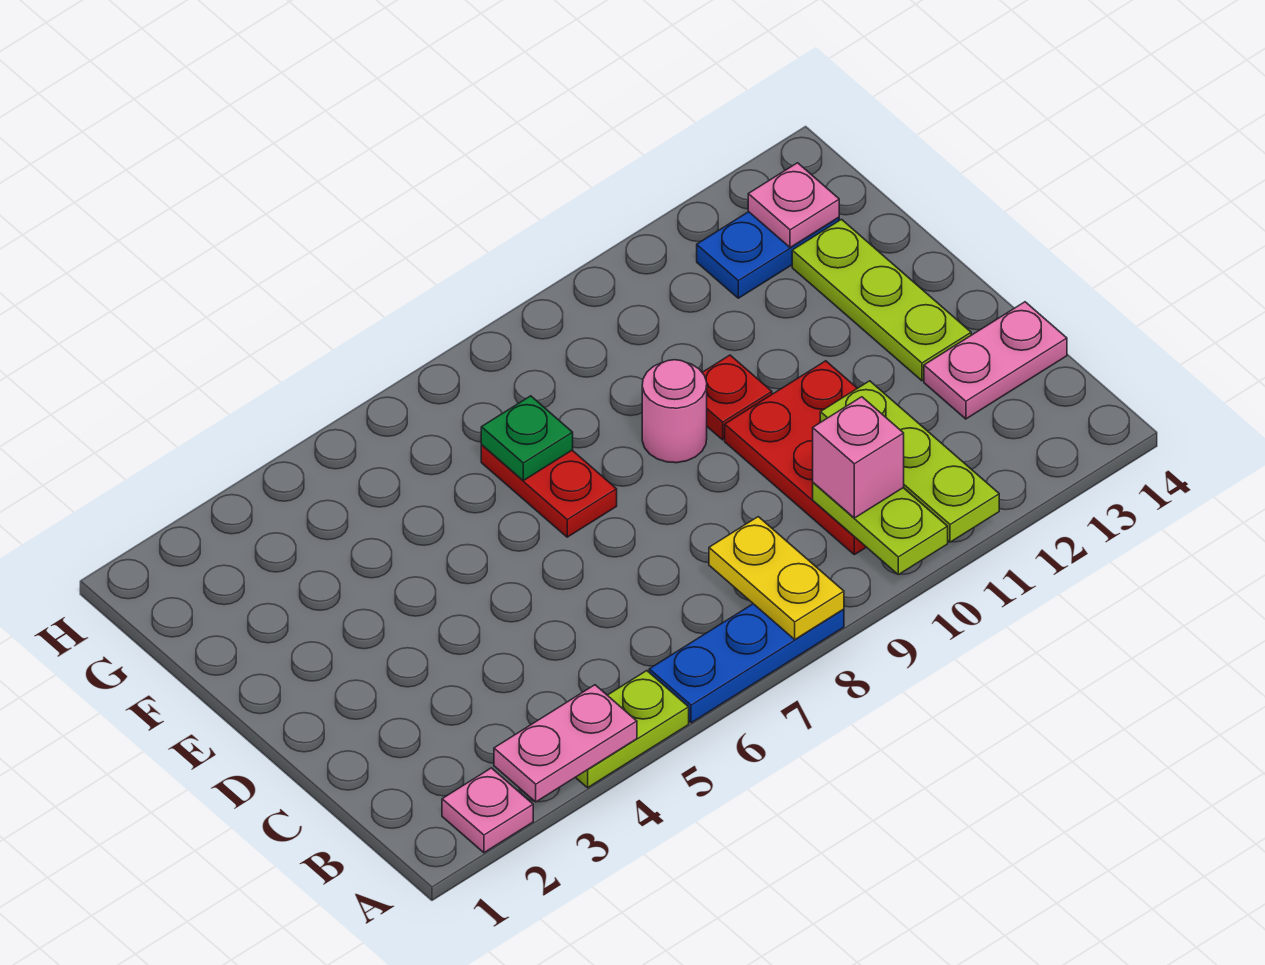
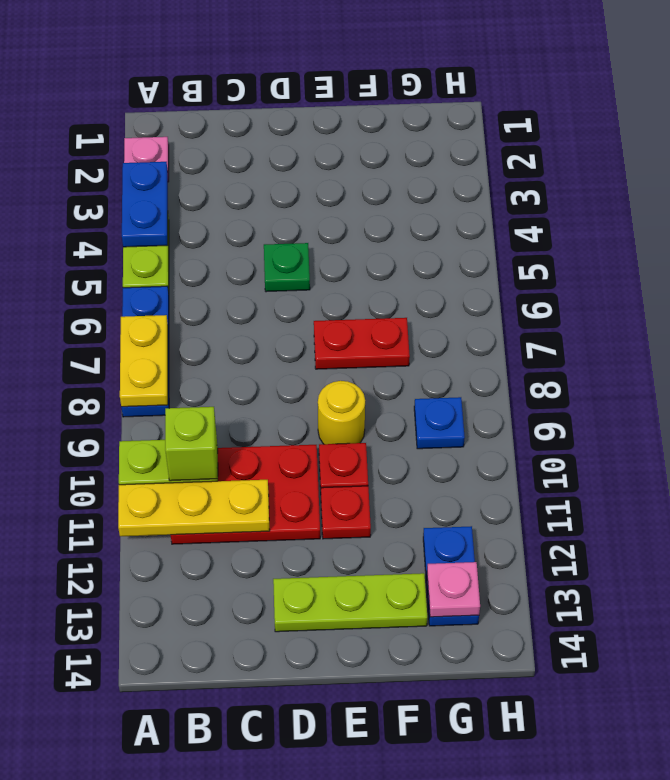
pink 1x2 plate [494,685,637,802] -> blue 1x2 plate [122,162,168,247]
yellow 1x2 plate [709,517,844,639] -> yellow 1x2 plate turned to [120,315,168,407]
lime 1x3 plate [820,381,999,542] -> yellow 1x3 plate [118,480,270,536]
pink 1x1 brick [813,397,904,518] -> lime 1x1 brick [165,407,217,481]
pink 1x2 plate [924,302,1067,419] -> none
pink 1x1 round brick [642,360,707,463] -> yellow 1x1 round brick [318,381,365,444]
none -> red 1x1 plate [321,486,371,539]
green 1x1 plate [481,396,573,481] -> green 1x1 plate moved to [264,243,310,292]
none -> blue 1x1 plate [414,397,465,449]

